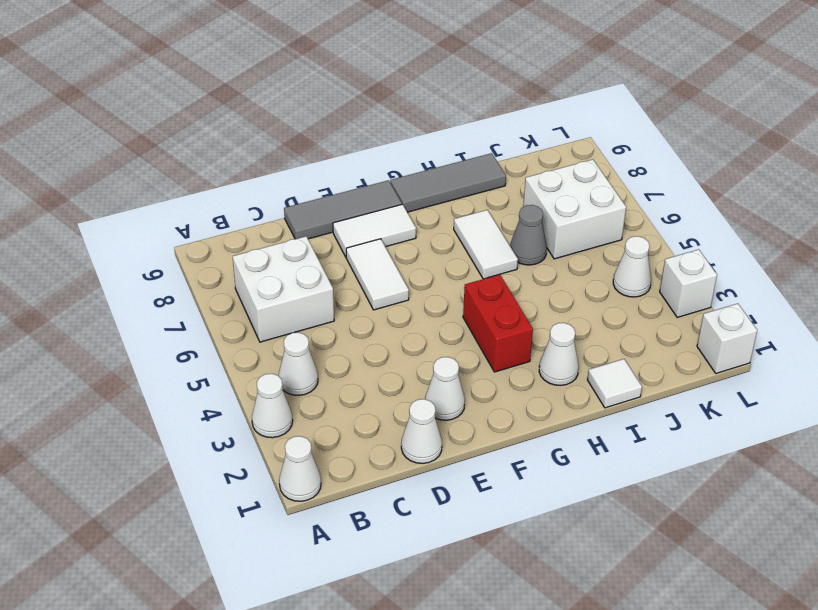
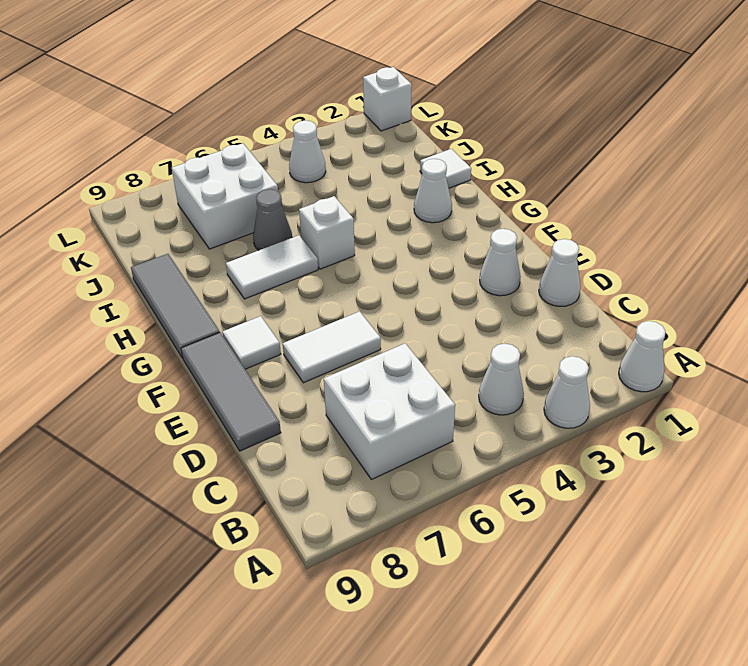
white 1x2 tile [333,204,416,257] -> white 1x1 tile [223,316,281,369]
red 1x2 brick [463,274,533,372] -> none
white 1x1 brick [660,249,717,317] -> white 1x1 brick moved to [299,196,355,269]

